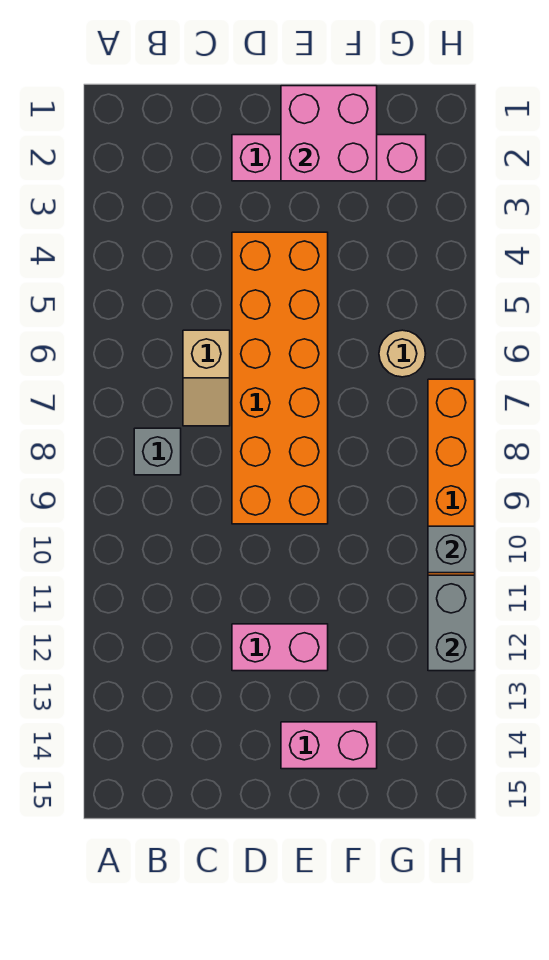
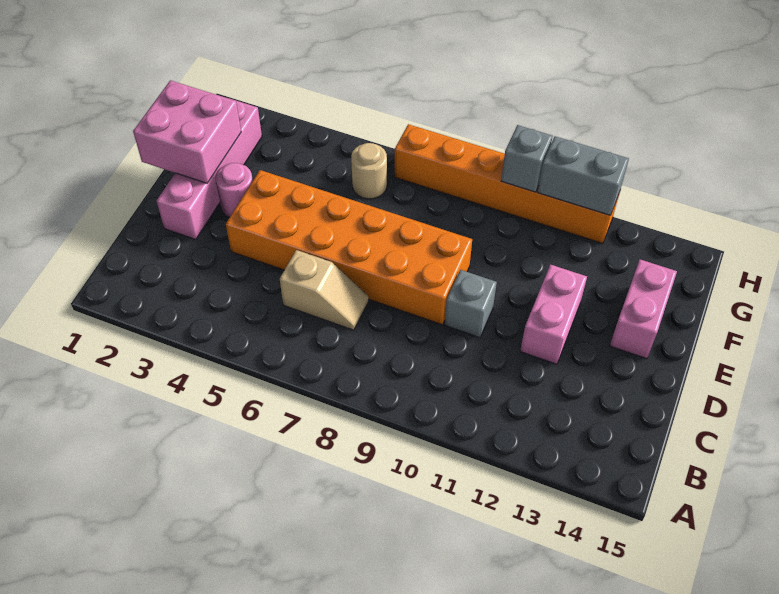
grey 1x1 brick [134,428,181,475] -> grey 1x1 brick moved to [445,270,497,338]
none -> pink 1x1 round brick [216,163,253,217]

